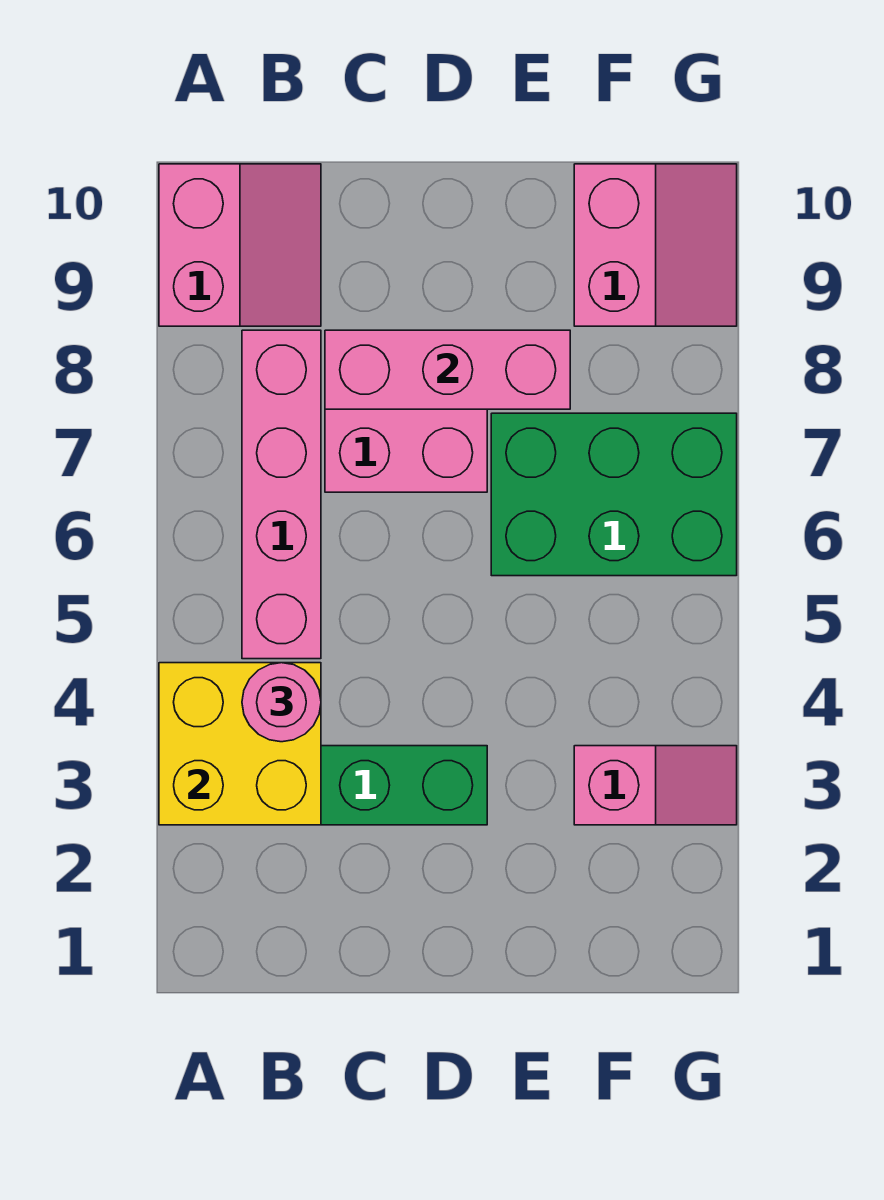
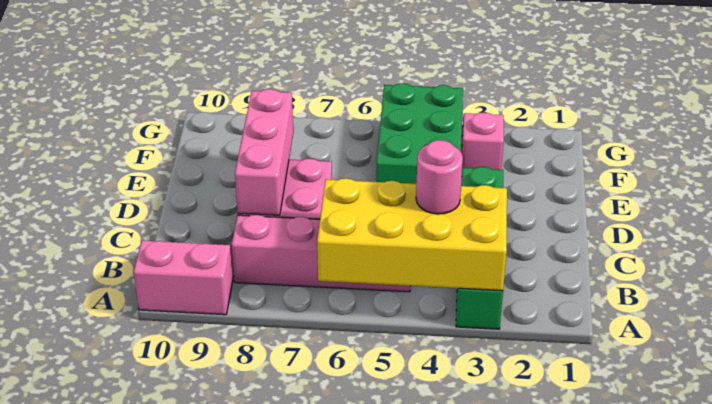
yellow 2x2 brick [159,663,321,825] -> yellow 2x4 brick [317,178,507,291]
green 2x3 brick [491,413,737,576] -> green 2x3 brick moved to [376,83,463,184]
pink 2x2 slope [574,164,737,326] -> none

